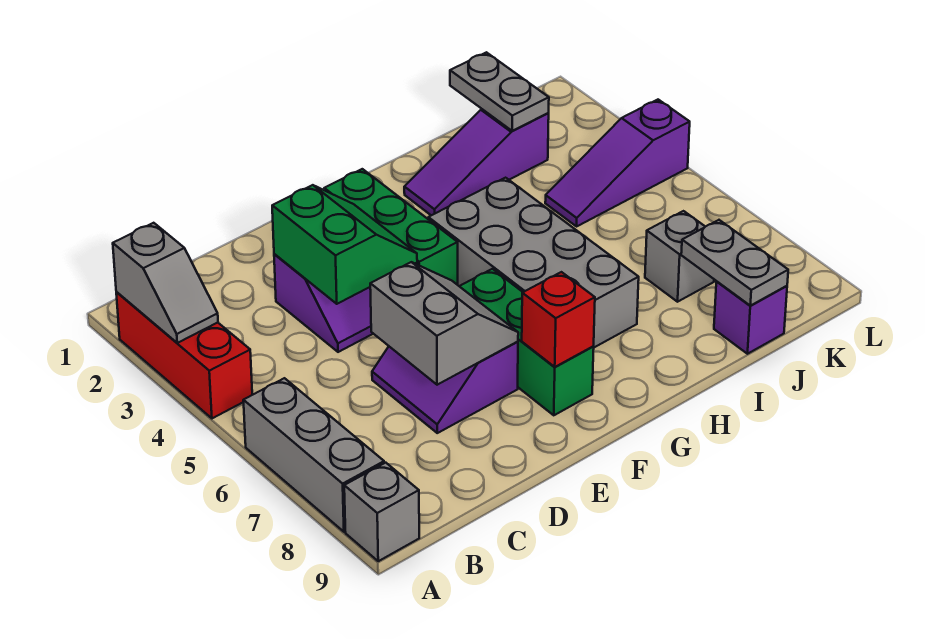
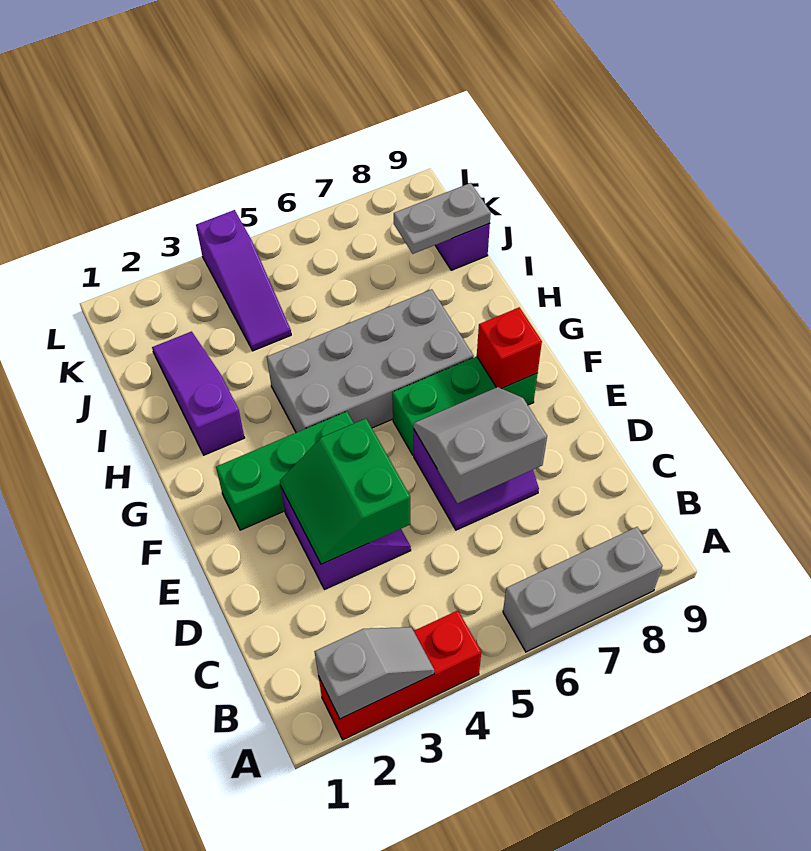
grey 1x1 brick [344,463,419,561] -> none
green 2x2 slope [272,185,417,304] -> green 2x2 slope turned to [280,419,410,564]
purple 1x3 slope [404,109,549,215] -> purple 1x3 slope turned to [152,332,244,455]
grey 1x2 plate [450,52,549,131] -> none
grey 1x1 brick [645,211,714,302] -> none

